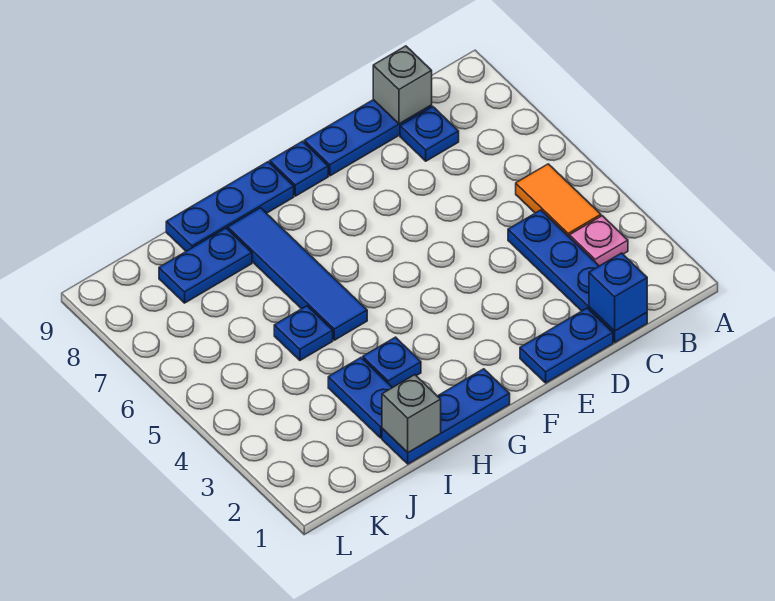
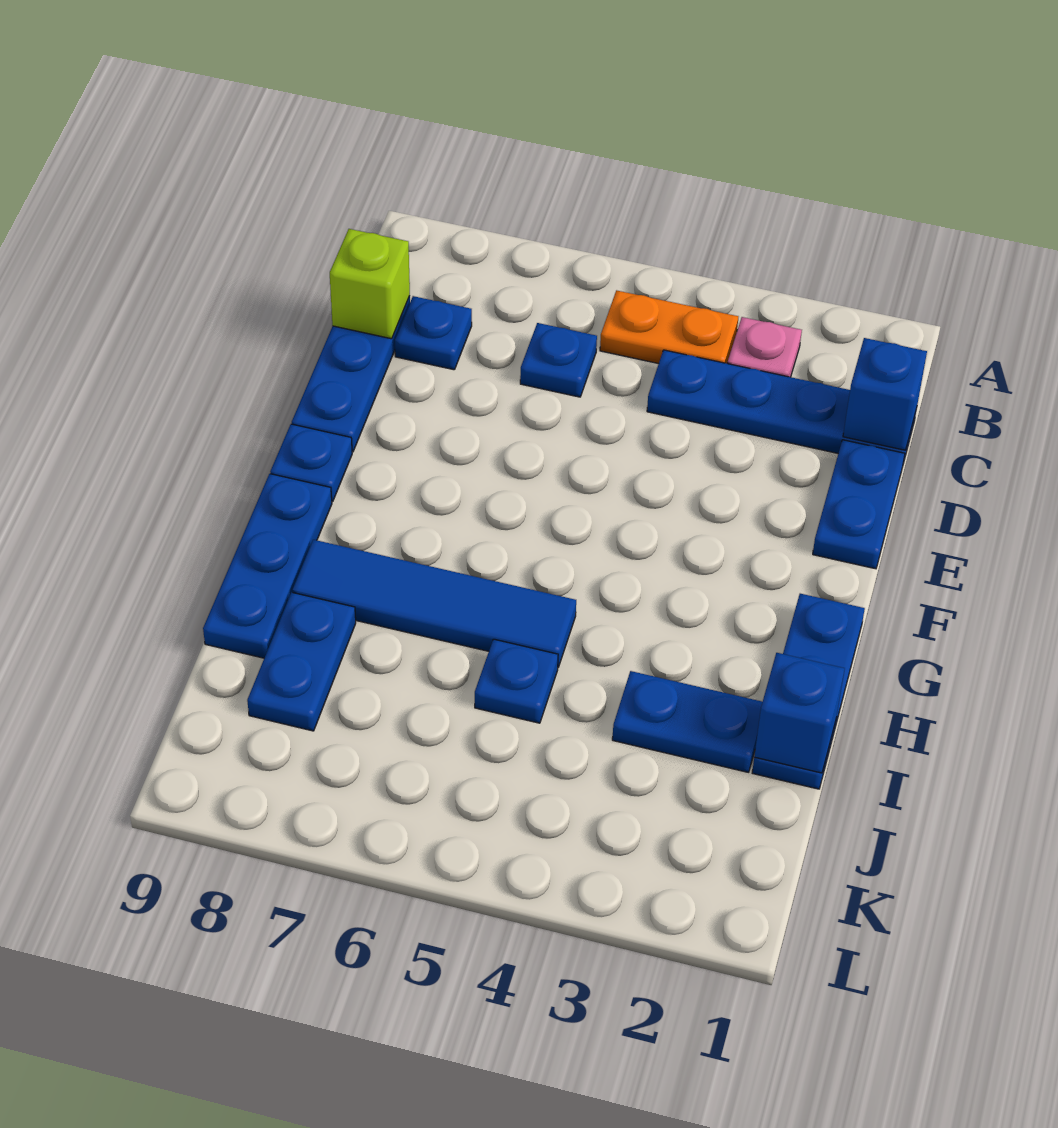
orange 1x2 tile [516,164,601,237] -> orange 1x2 plate [600,290,738,364]
grey 1x1 brick [373,46,432,124] -> lime 1x1 brick [330,229,410,339]
blue 1x1 plate [363,337,421,388] -> blue 1x1 plate moved to [520,323,597,397]
grey 1x1 brick [382,375,441,453] -> blue 1x1 brick [754,653,845,773]

